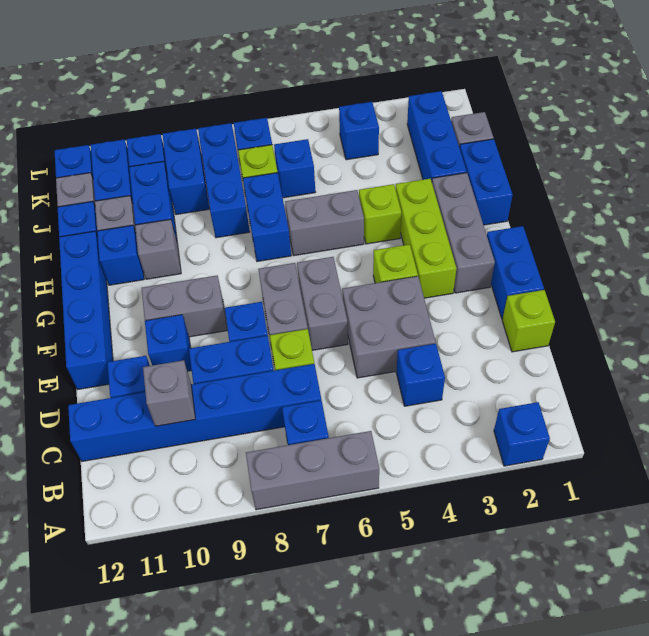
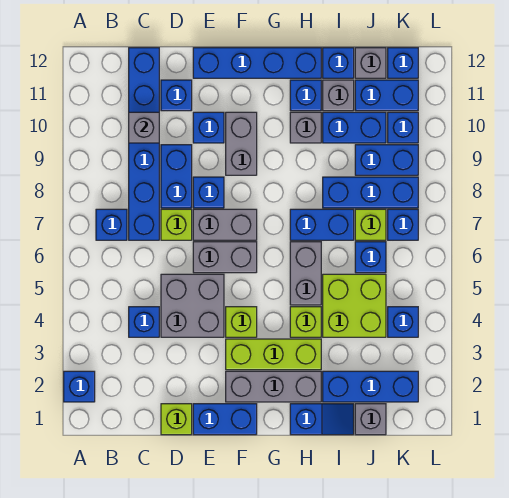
grey 1x3 brick [246,431,379,510] -> none
blue 1x2 brick [460,139,513,225] -> blue 1x2 slope [290,404,354,435]
none -> lime 2x2 brick [323,274,386,337]

